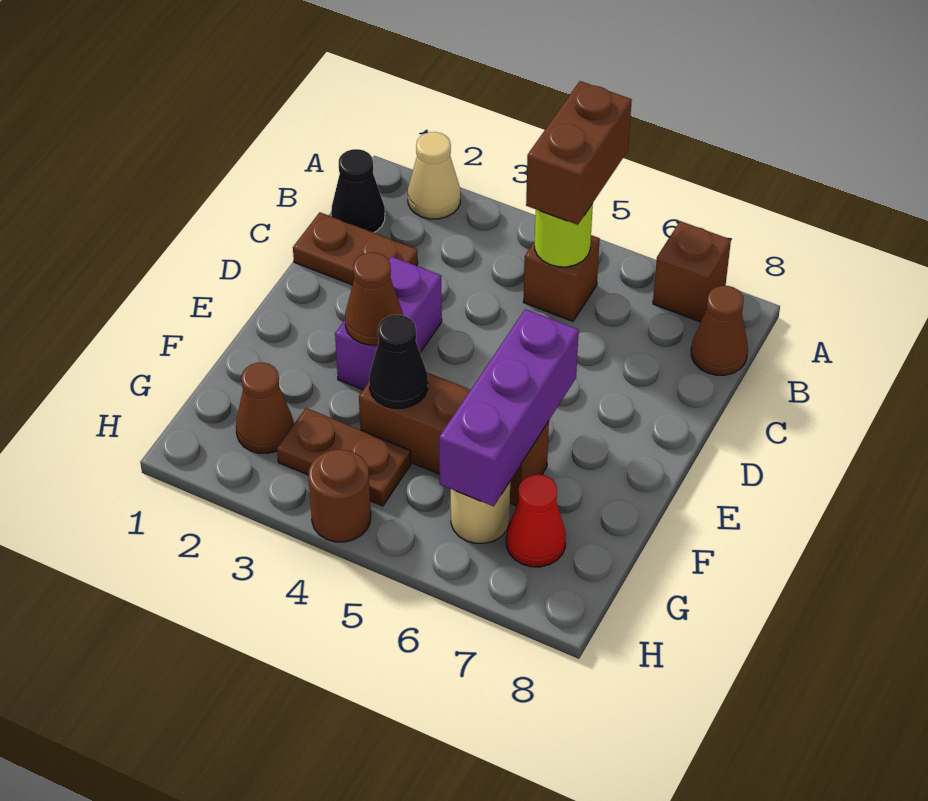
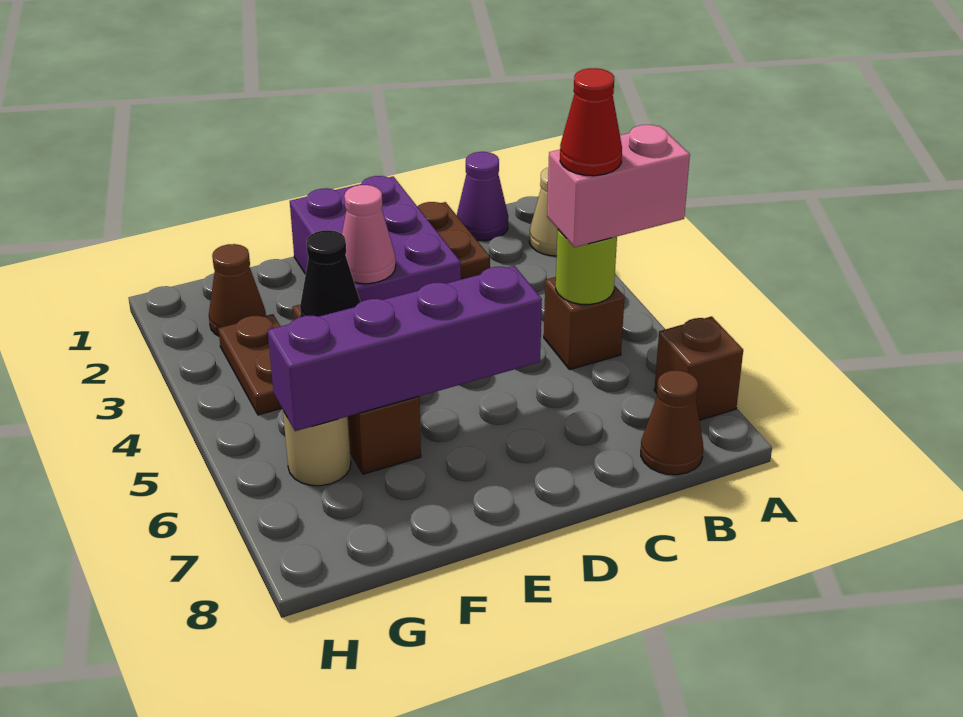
brown 1x2 brick [526,81,632,225] -> pink 1x2 brick [547,125,690,247]
black 1x1 cone [331,149,385,233] -> purple 1x1 cone [457,152,508,241]
purple 1x2 brick [335,256,442,390] -> purple 2x3 brick [290,176,461,302]
brown 1x1 cone [345,253,403,345] -> pink 1x1 cone [342,185,396,284]
purple 1x3 brick [439,309,579,506] -> purple 1x4 brick [268,266,542,431]
red 1x1 cone [506,474,566,567] -> red 1x1 cone moved to [560,68,622,176]
brown 1x1 round brick [308,450,371,542] -> none

